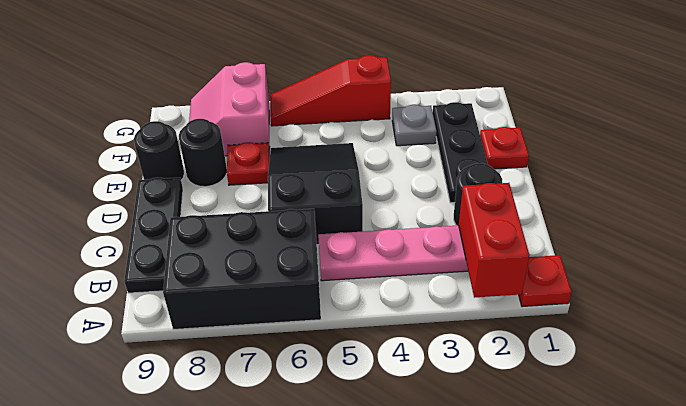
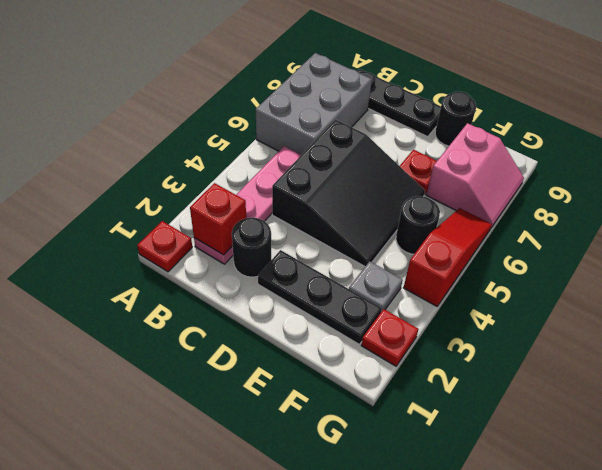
red 1x2 brick [459,183,530,298] -> red 1x1 brick [190,183,246,255]
black 2x3 brick [163,209,321,330] -> grey 2x3 brick [256,53,372,155]
black 2x3 slope [268,143,363,245] -> black 3x3 slope [272,120,425,266]
red 1x1 plate [480,127,529,169] -> red 1x1 plate moved to [361,309,418,366]
black 1x1 round brick [179,119,227,187] -> black 1x1 round brick moved to [396,196,440,254]
pink 2x2 slope [189,62,270,156] -> pink 2x2 slope turned to [427,123,524,228]

